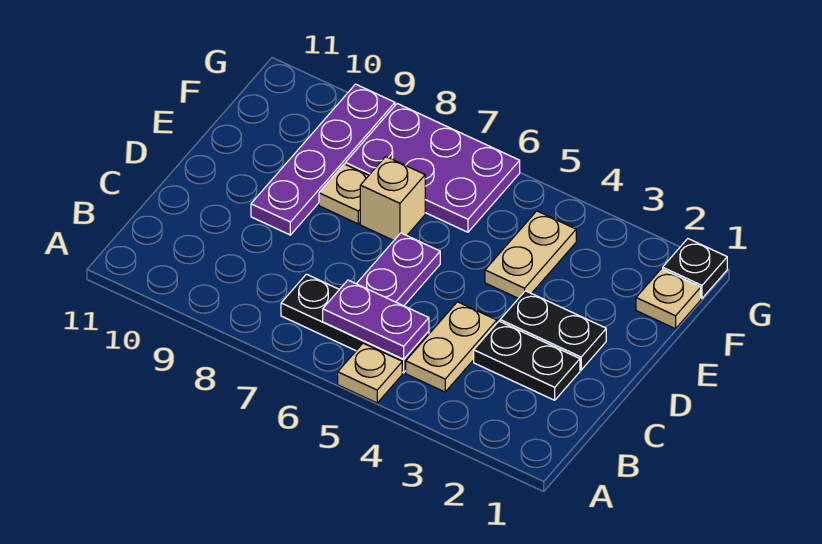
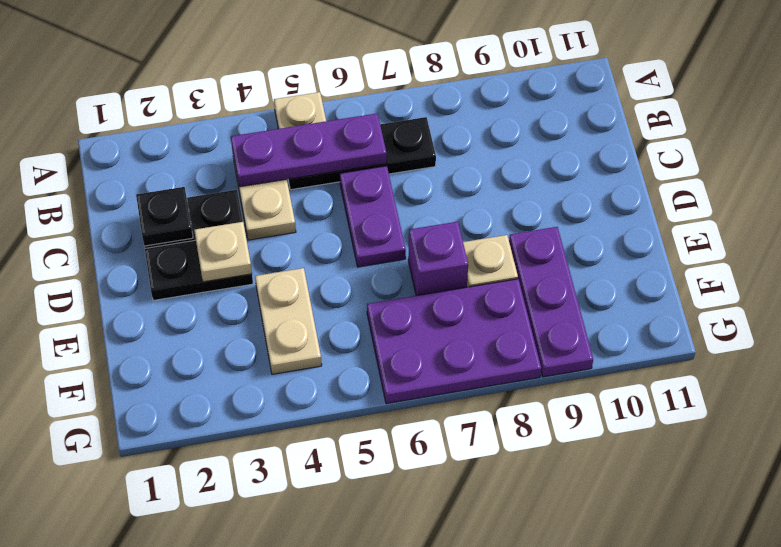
purple 1x2 plate [323,280,429,359] -> purple 1x3 plate [231,113,387,187]
purple 1x4 plate [251,84,395,235] -> purple 1x3 plate [509,227,593,377]
tan 1x1 brick [360,156,425,240] -> purple 1x1 brick [408,222,468,296]
tan 1x1 plate [636,269,701,329] -> tan 1x1 plate moved to [194,222,252,282]
black 1x1 plate [663,239,727,298] -> black 1x1 plate moved to [136,187,193,246]

